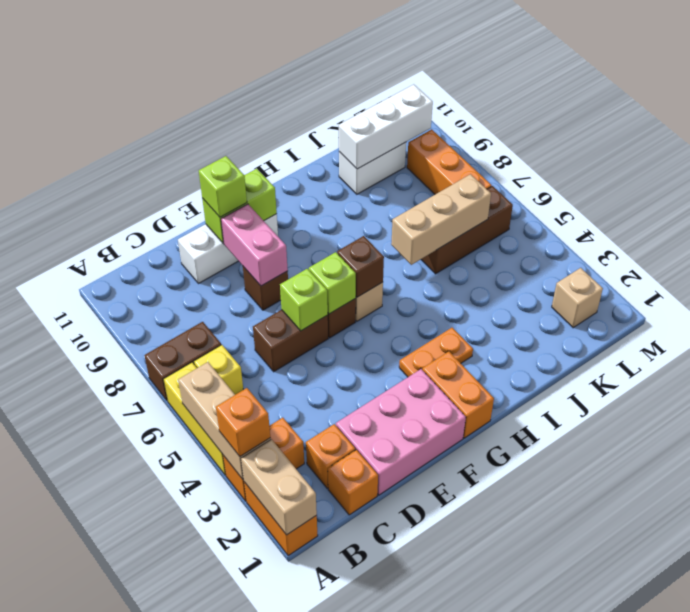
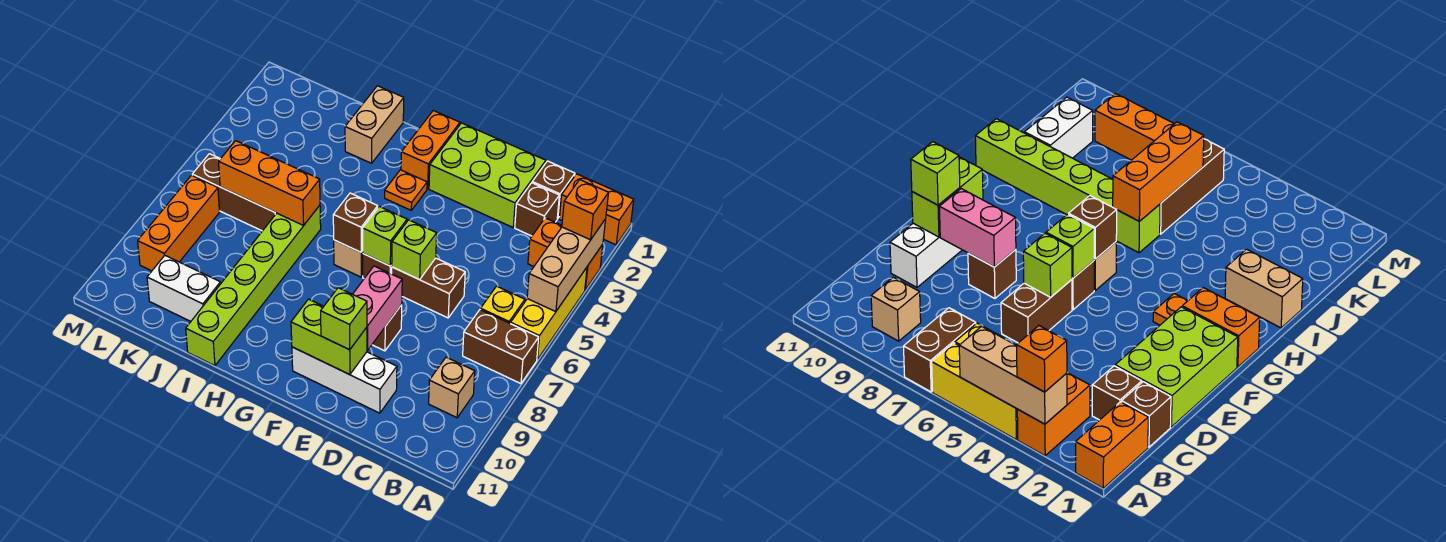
orange 1x2 brick [244,482,318,556] -> orange 1x2 brick turned to [559,174,634,245]
tan 1x2 brick [241,439,317,535] -> tan 1x2 brick moved to [345,86,404,163]
orange 1x1 brick [328,450,378,515] -> brown 1x1 brick [532,161,575,219]
orange 1x1 brick [306,424,355,488] -> brown 1x1 brick [515,183,559,236]
pink 2x3 brick [336,369,466,495] -> lime 2x3 brick [429,123,546,227]
orange 1x2 plate [399,328,473,377] -> orange 1x1 plate [385,170,427,210]
none -> lime 1x6 brick [186,205,321,366]
tan 1x3 brick [391,174,491,265] -> orange 1x3 brick [219,141,320,225]
white 1x3 brick [339,84,433,169] -> none
tan 1x1 brick [552,268,603,328] -> tan 1x1 brick moved to [429,357,475,418]

